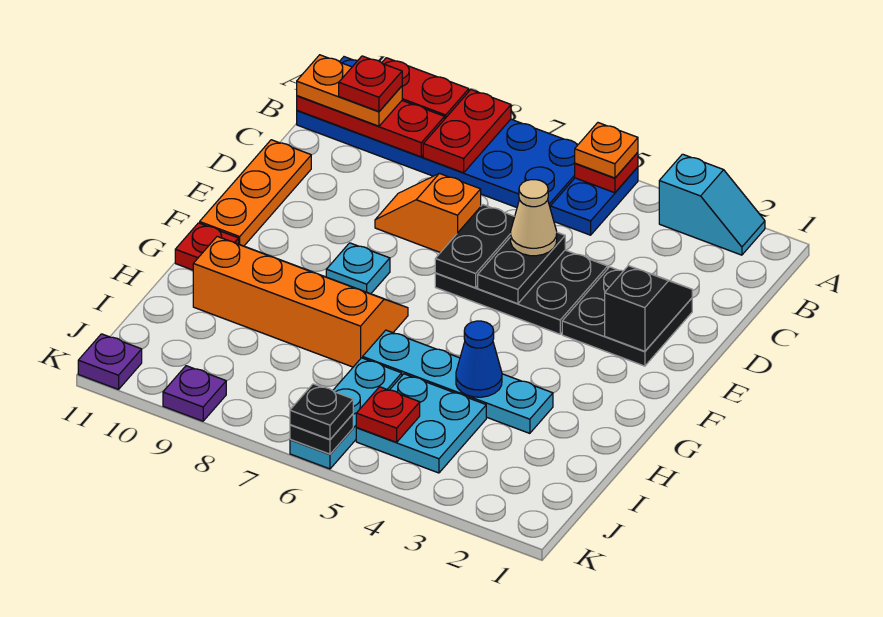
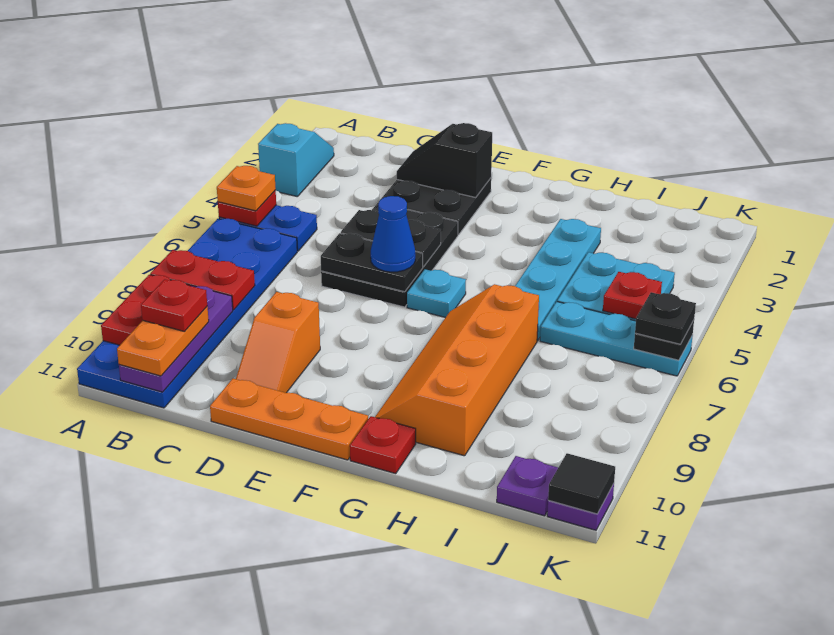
red 1x3 plate [297,96,445,157] -> purple 1x3 plate [119,286,233,392]
tan 1x1 cone [511,180,557,256] -> none
orange 1x2 slope [375,173,481,253] -> orange 1x2 slope moved to [236,292,320,393]
cyan 1x1 plate [326,243,390,294] -> cyan 1x1 plate moved to [407,269,466,318]
blue 1x1 cone [456,321,502,397] -> blue 1x1 cone moved to [371,196,415,272]
purple 1x1 plate [163,366,226,421] -> purple 1x1 plate moved to [497,456,558,516]
none -> black 1x1 tile [548,453,615,514]

